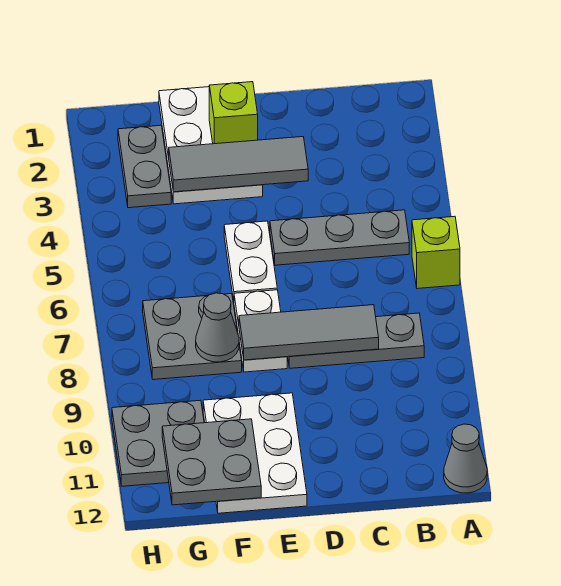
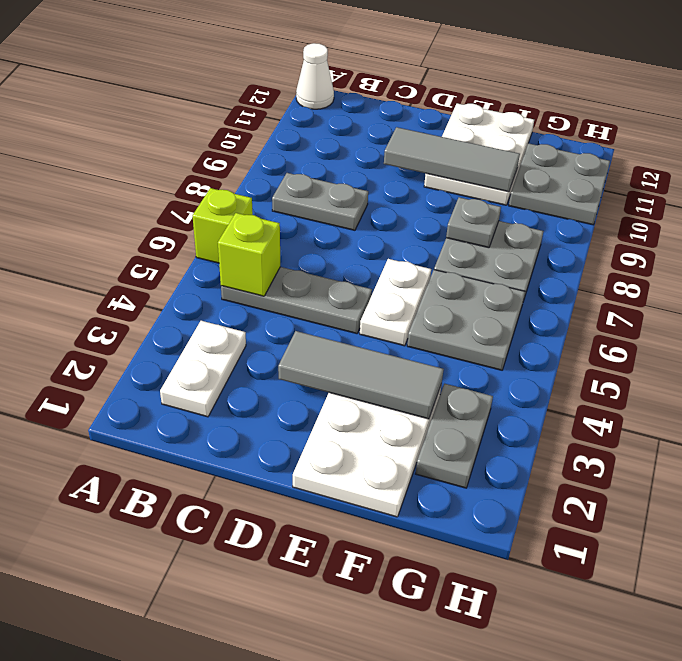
grey 1x1 cone [444,424,487,493] -> white 1x1 cone [296,43,334,109]
grey 1x3 plate [288,313,424,368] -> grey 1x2 plate [272,173,368,230]
grey 1x3 tile [239,305,379,360] -> grey 1x3 tile moved to [384,127,520,192]
lime 1x1 brick [209,82,258,144] -> lime 1x1 brick moved to [218,213,280,296]
white 1x2 plate [234,290,287,372] -> white 1x2 plate moved to [160,321,246,417]
grey 1x1 cone [196,293,239,362] -> grey 1x1 plate [446,197,501,248]
grey 2x2 plate [162,419,261,505] -> grey 2x2 plate moved to [407,270,525,370]

